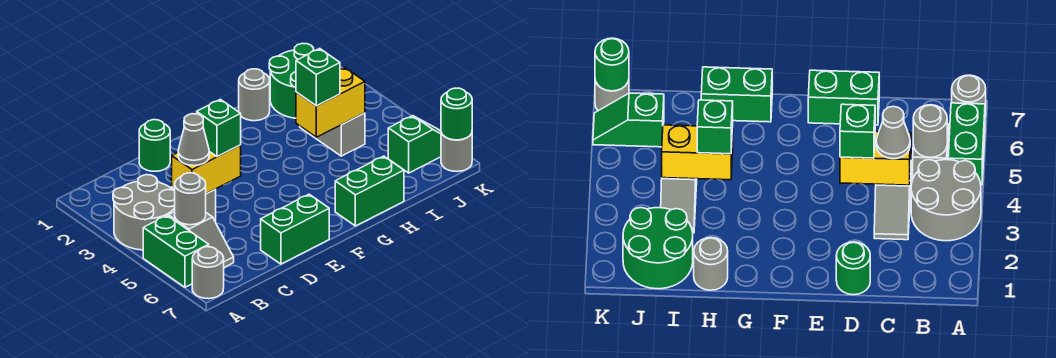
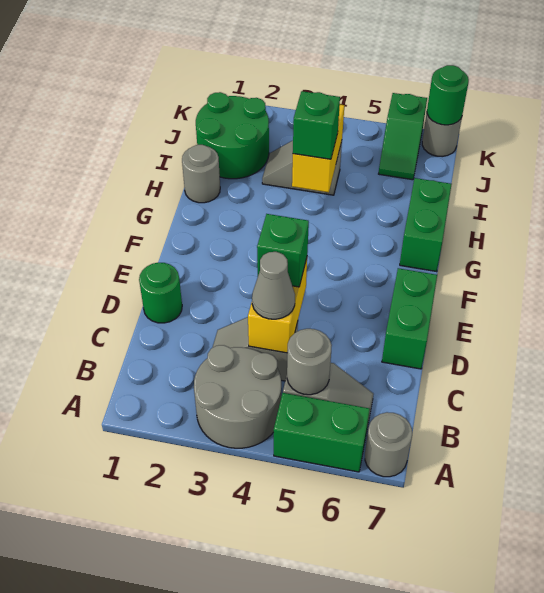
green 1x2 slope [388,116,441,173] -> green 1x2 slope turned to [379,93,427,180]

